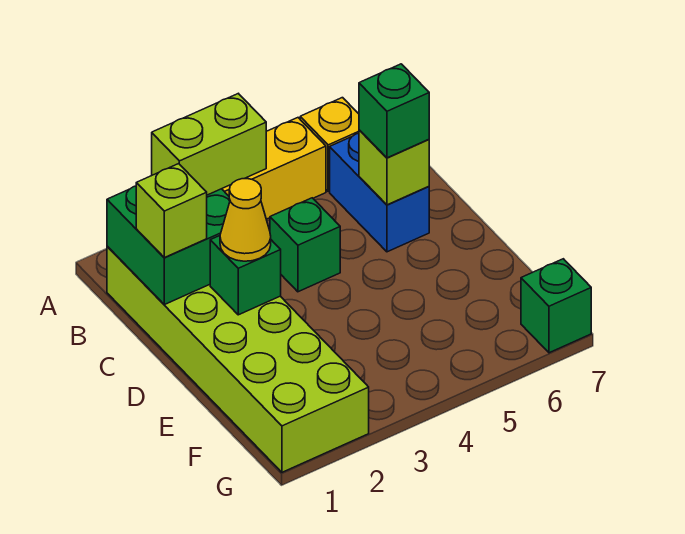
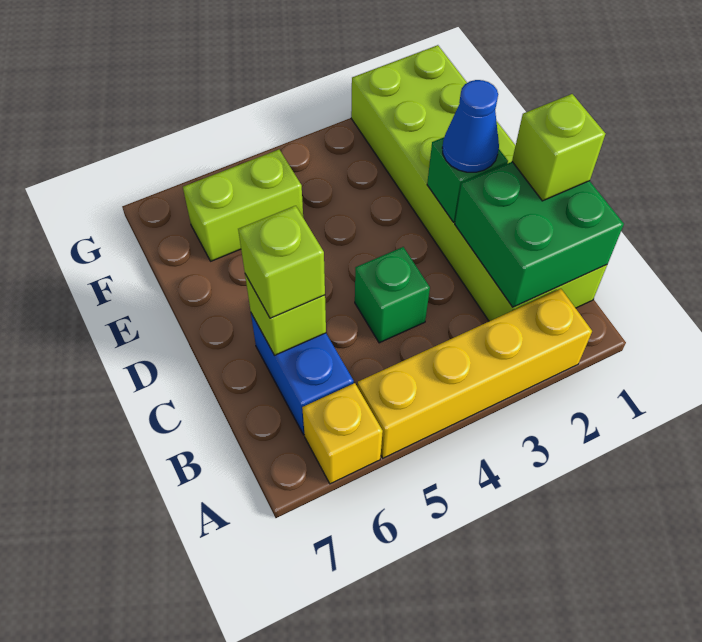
lime 1x2 brick [152,94,266,195] -> lime 1x2 brick moved to [183,150,303,261]
green 1x1 brick [359,64,429,158] -> lime 1x1 brick [238,206,325,318]
yellow 1x1 cone [220,179,271,261] -> blue 1x1 cone [442,80,499,172]
green 1x1 brick [521,259,591,353] -> none

